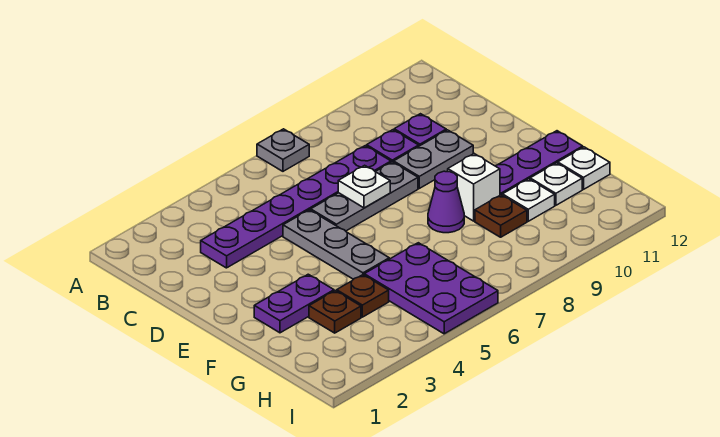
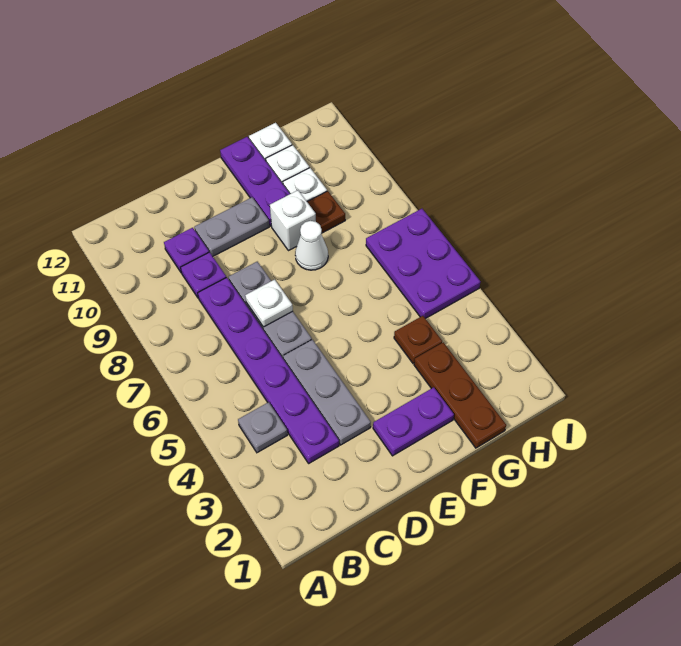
grey 1x1 plate [257,129,309,171] -> grey 1x1 plate moved to [238,402,287,453]
grey 1x3 plate [283,210,389,279] -> grey 1x3 plate turned to [283,340,371,445]
grey 1x2 plate [394,130,473,188] -> grey 1x2 plate turned to [194,197,269,256]
purple 1x2 plate [254,274,334,333] -> purple 1x2 plate turned to [373,387,454,456]
purple 1x1 cone [428,171,464,233] -> white 1x1 cone [295,221,328,270]
brown 1x1 plate [309,291,361,333] -> brown 1x3 plate [414,342,506,448]
purple 2x3 plate [364,243,498,334] -> purple 2x3 plate turned to [366,209,480,319]

